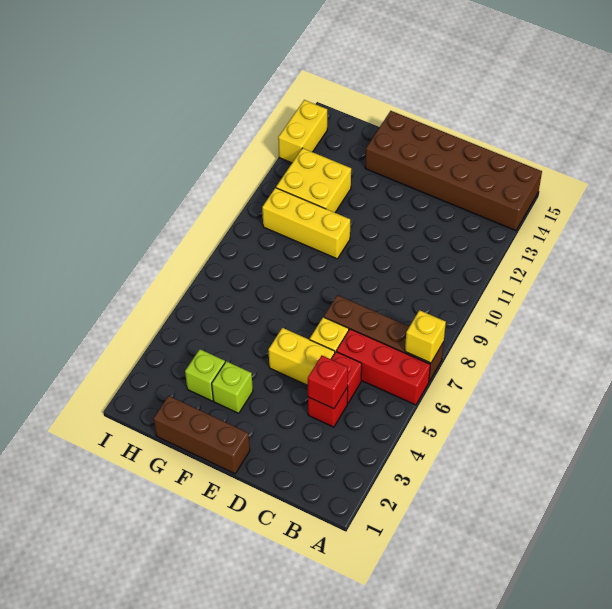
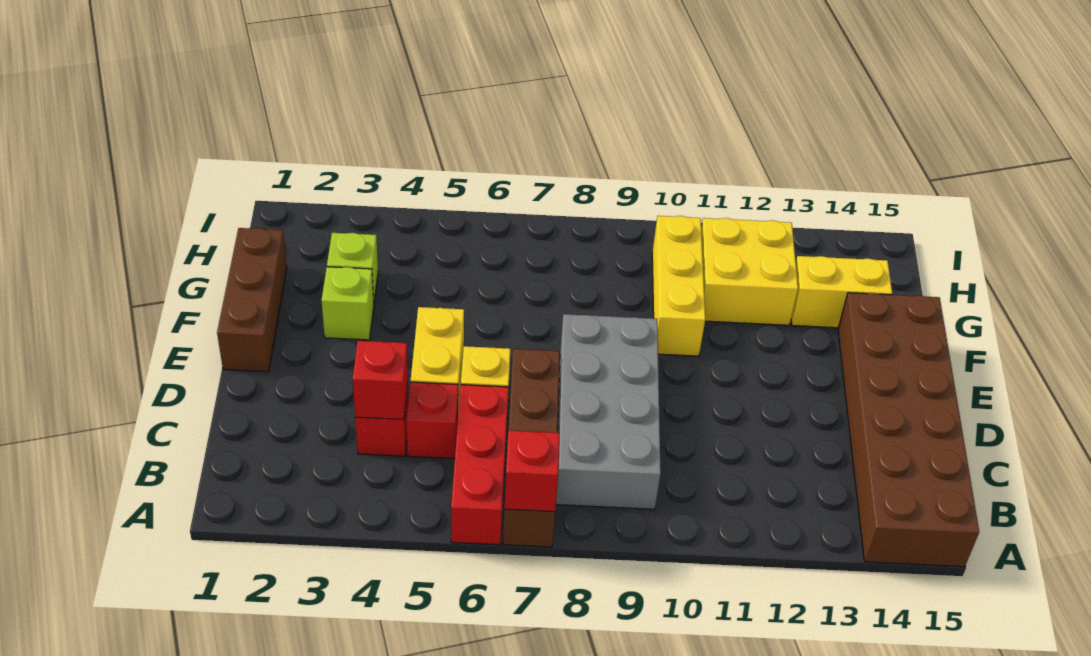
yellow 1x1 brick [405,310,446,363] -> red 1x1 brick [505,430,559,512]
none -> grey 2x4 brick [556,314,661,509]
yellow 1x2 brick [278,100,327,163] -> yellow 1x2 brick moved to [791,256,892,328]

